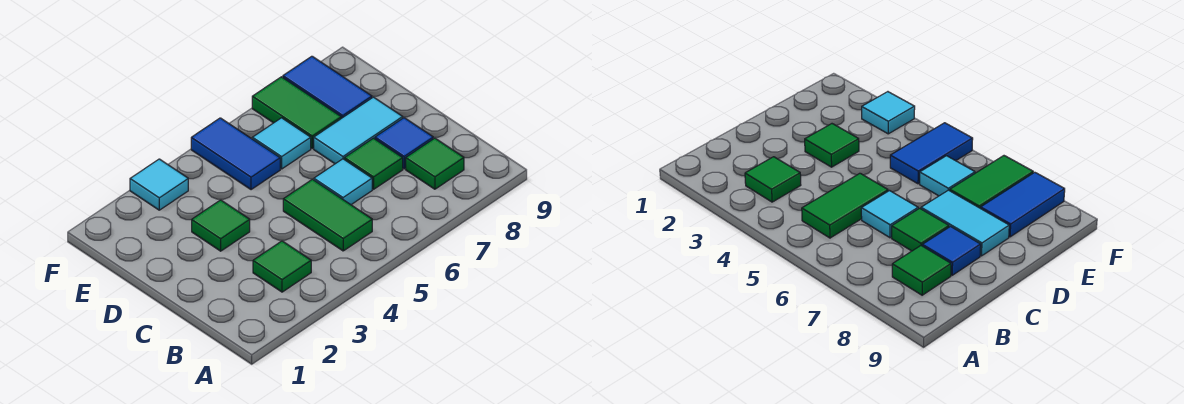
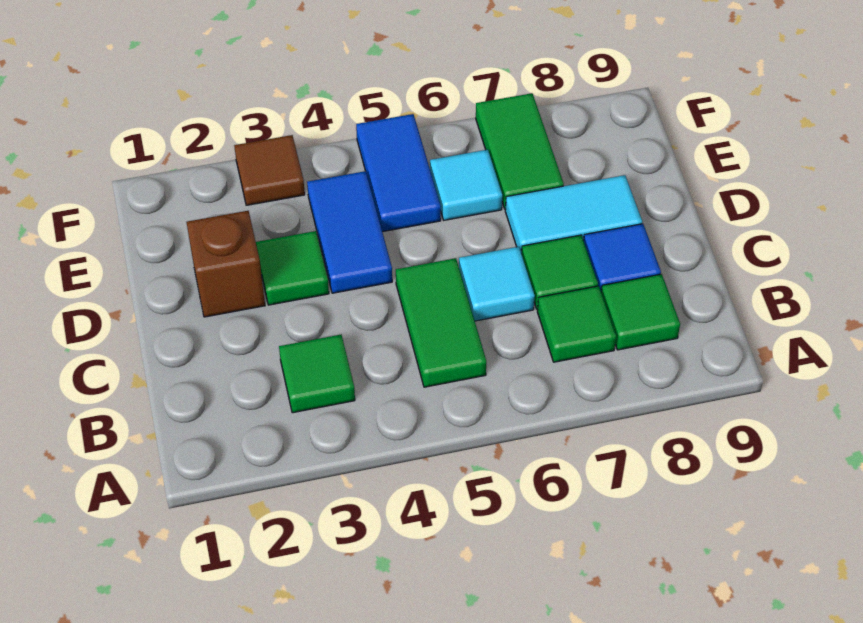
none -> green 1x1 tile [537,286,616,362]
none -> brown 1x1 brick [186,211,265,317]
blue 1x2 tile [283,56,372,118] -> blue 1x2 tile moved to [307,171,392,293]
cyan 1x1 tile [130,159,188,210] -> brown 1x1 tile [234,135,305,205]

